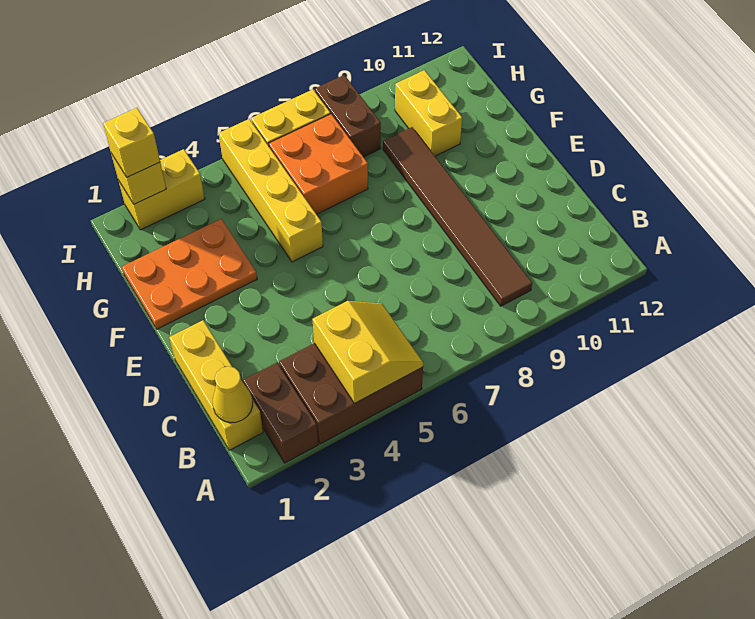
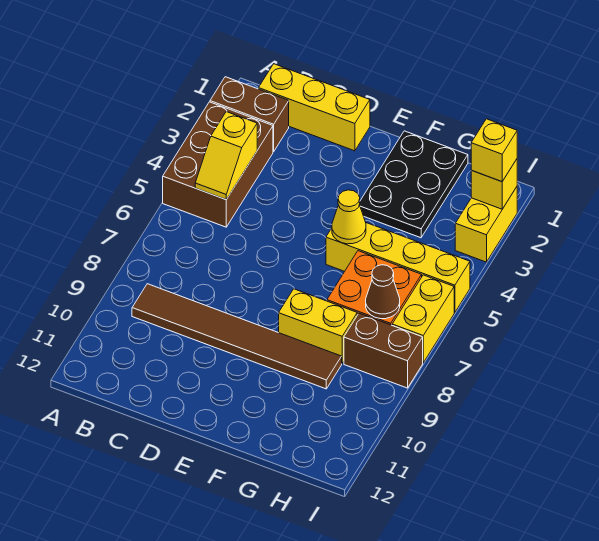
yellow 2x2 slope [312,301,423,403] -> yellow 1x2 slope [195,112,257,199]
yellow 1x1 cone [213,366,253,423] -> yellow 1x1 cone moved to [332,190,366,244]
orange 2x3 plate [122,219,257,329] -> black 2x3 plate [359,131,468,238]
yellow 1x2 brick [395,70,462,156] -> yellow 1x2 brick moved to [279,289,357,363]
none -> brown 1x1 cone [366,265,400,319]

